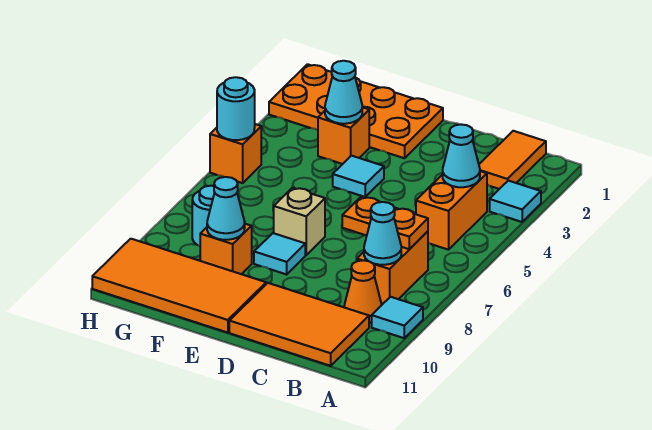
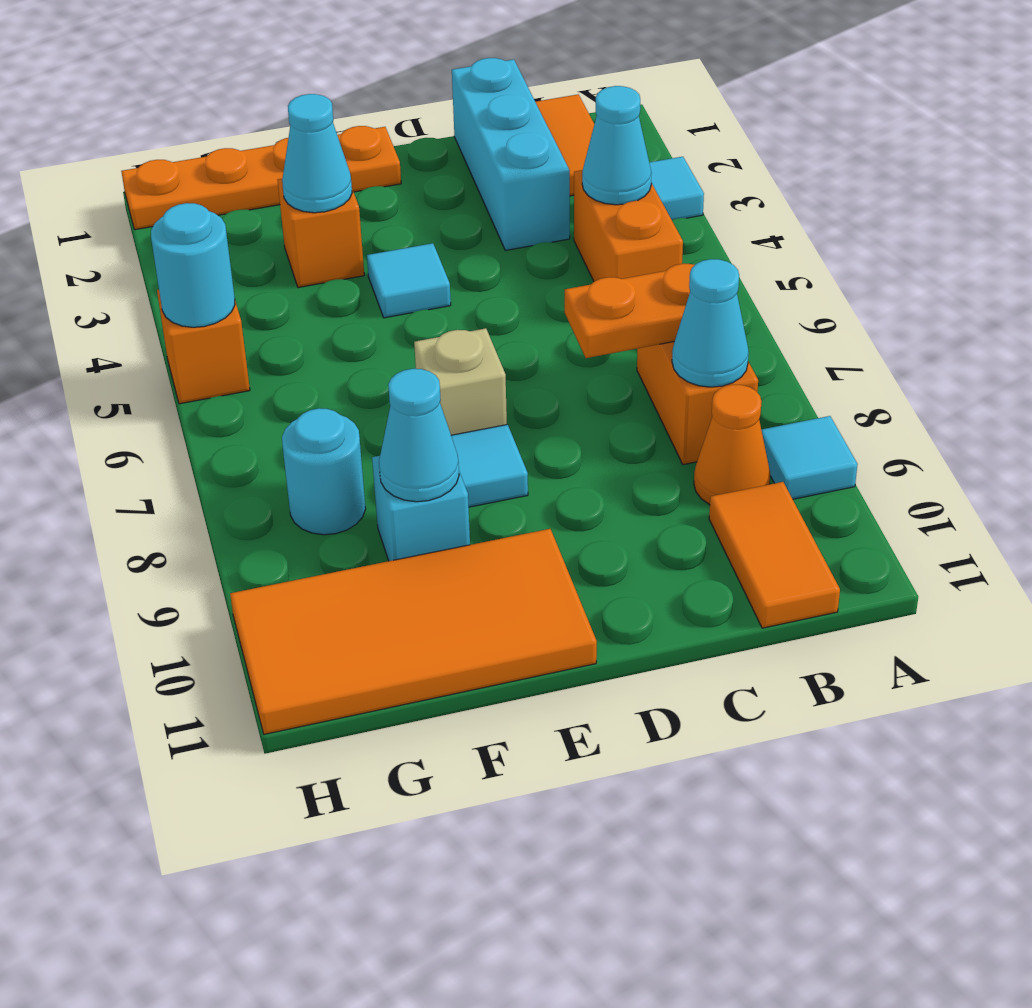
orange 2x3 tile [229,283,369,366] -> orange 1x2 tile [709,482,840,628]
none -> cyan 1x3 brick [452,58,570,250]
orange 2x4 plate [269,64,443,158] -> orange 1x4 plate [121,126,401,230]
orange 1x1 brick [200,224,252,274] -> cyan 1x1 brick [372,456,470,561]

